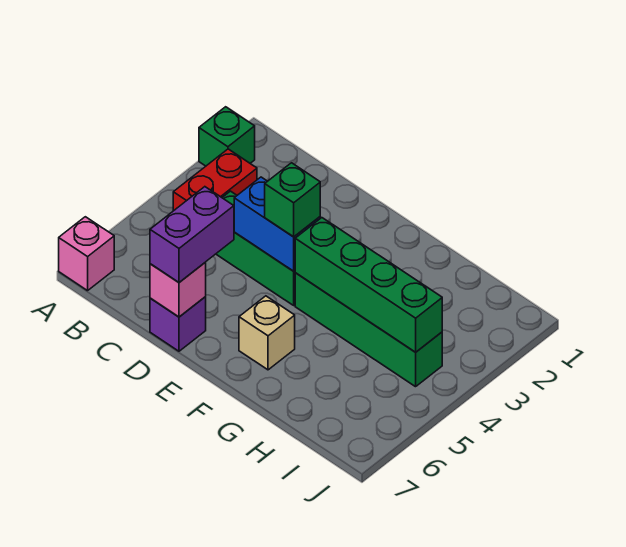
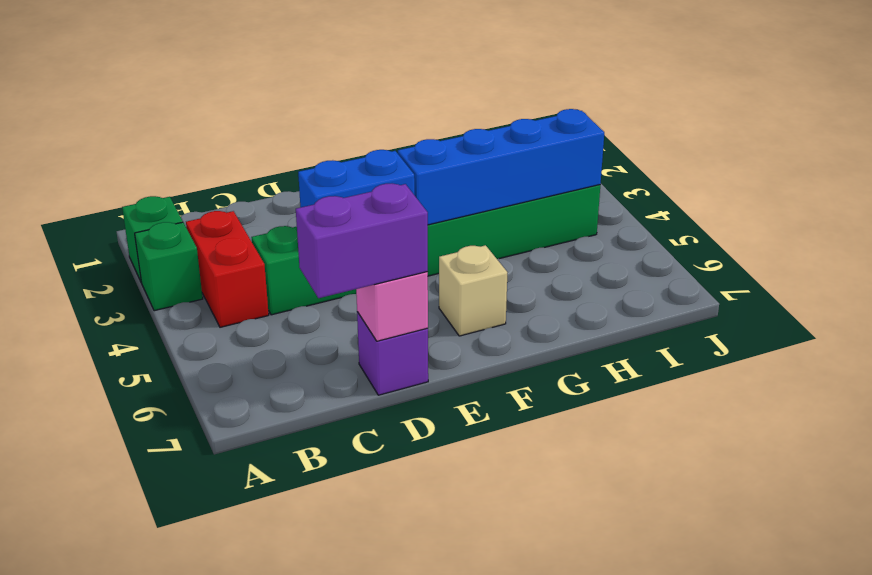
pink 1x1 brick [59,217,114,291] -> none
purple 1x2 brick [150,187,234,282] -> purple 1x2 brick turned to [296,184,428,298]
green 1x1 brick [265,163,320,237] -> green 1x1 brick moved to [135,222,203,311]
green 1x4 brick [295,218,442,352] -> blue 1x4 brick [398,109,604,225]

